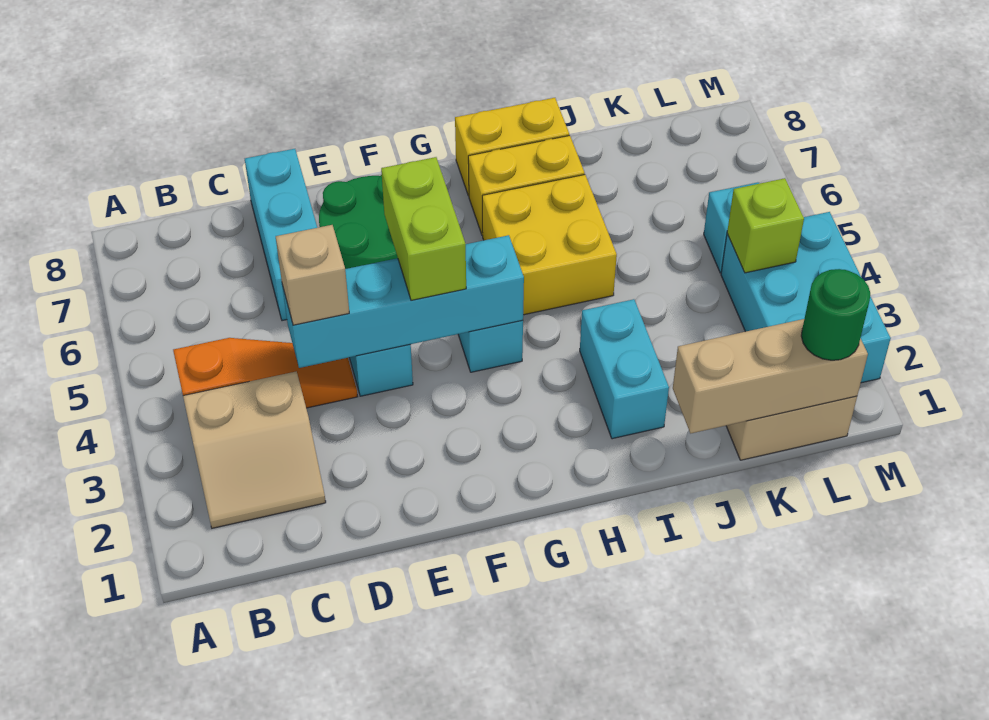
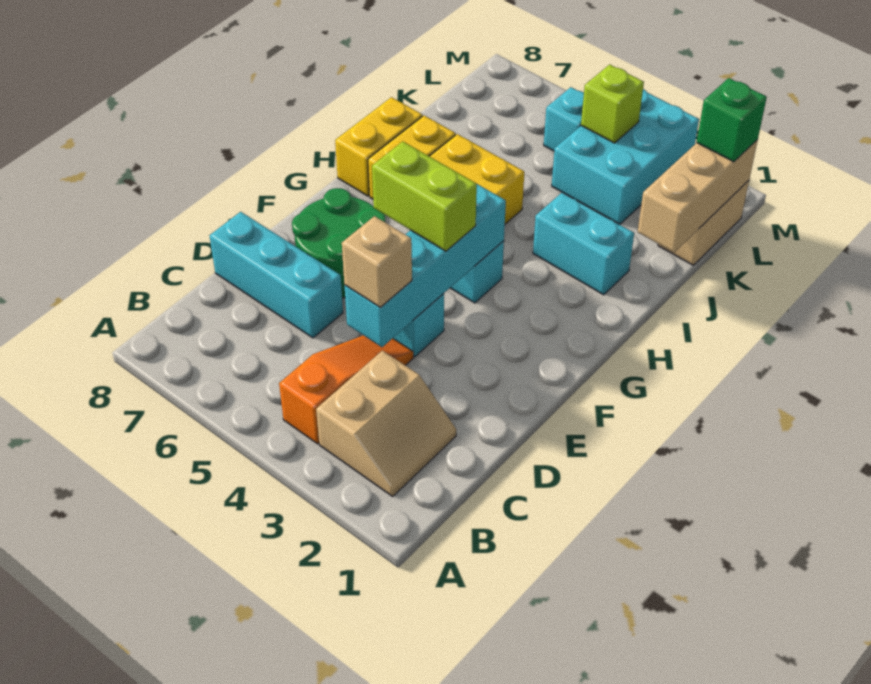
green 1x1 round brick [801,269,870,360] -> green 1x1 brick [697,78,767,162]
cyan 2x3 brick [721,212,891,383] -> cyan 2x3 brick turned to [552,89,699,224]

